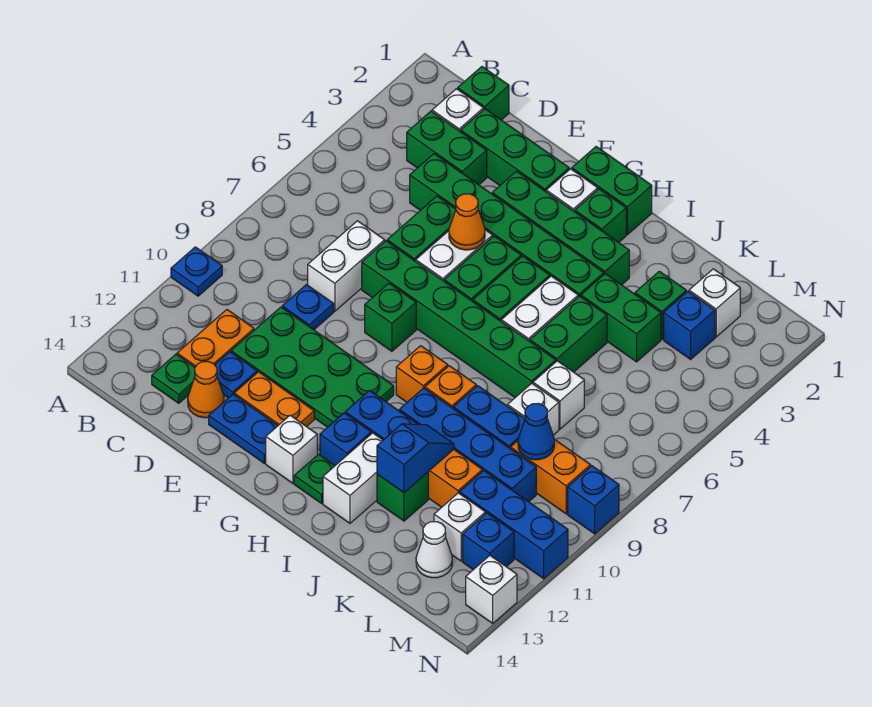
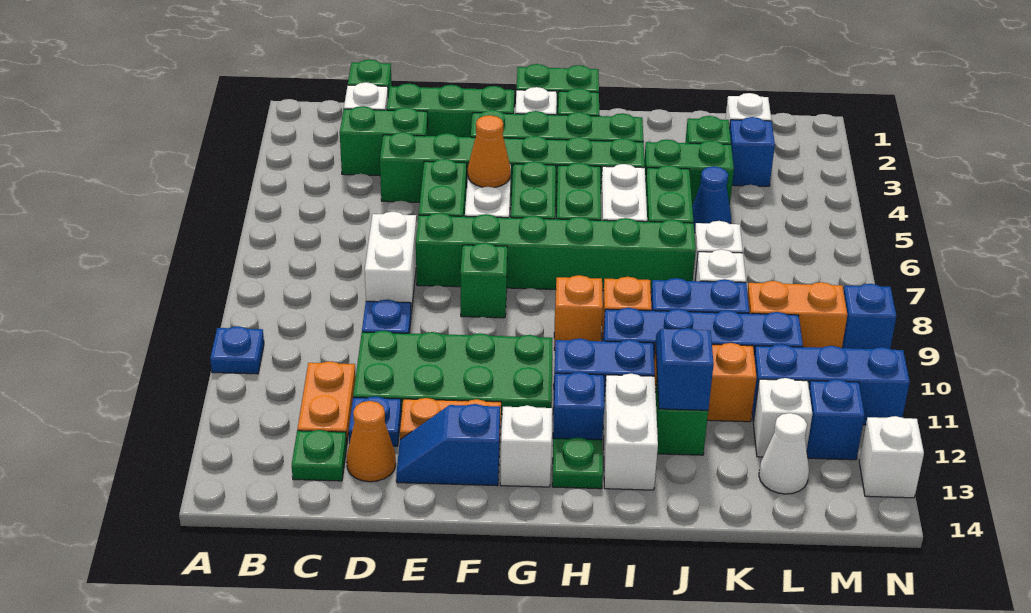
blue 1x2 plate [209,394,278,463] -> blue 1x2 slope [396,404,500,486]
blue 1x1 cone [518,403,554,460] -> blue 1x1 cone moved to [692,166,731,232]

